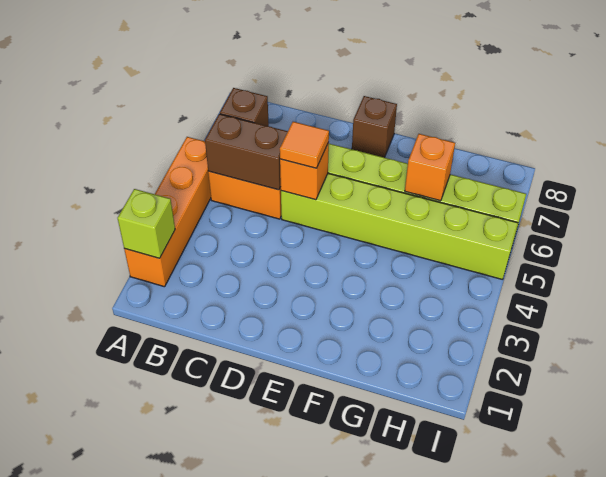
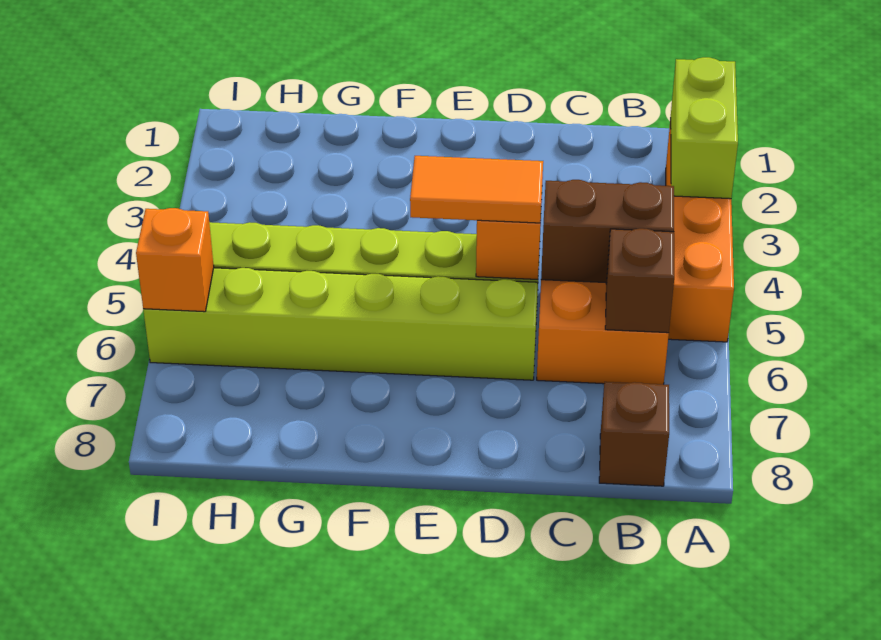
lime 1x1 brick [118,189,175,258] -> lime 1x2 brick [671,57,738,199]
orange 1x1 tile [280,122,329,168] -> orange 1x2 tile [410,156,543,223]
brown 1x1 brick [352,96,397,158] -> brown 1x1 brick moved to [599,382,669,486]
orange 1x1 brick [405,134,455,201] -> orange 1x1 brick moved to [136,208,214,312]

